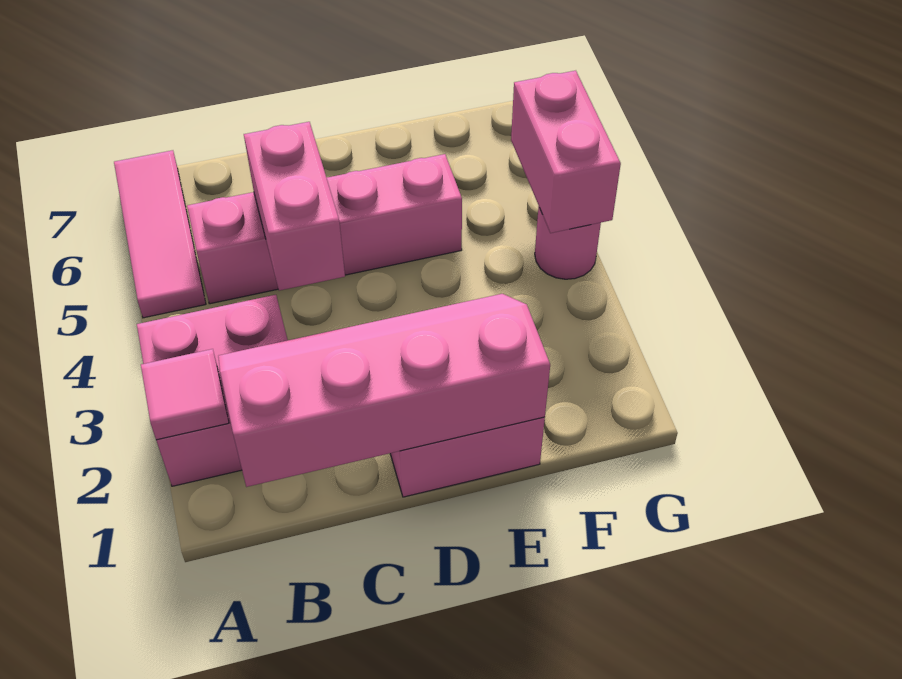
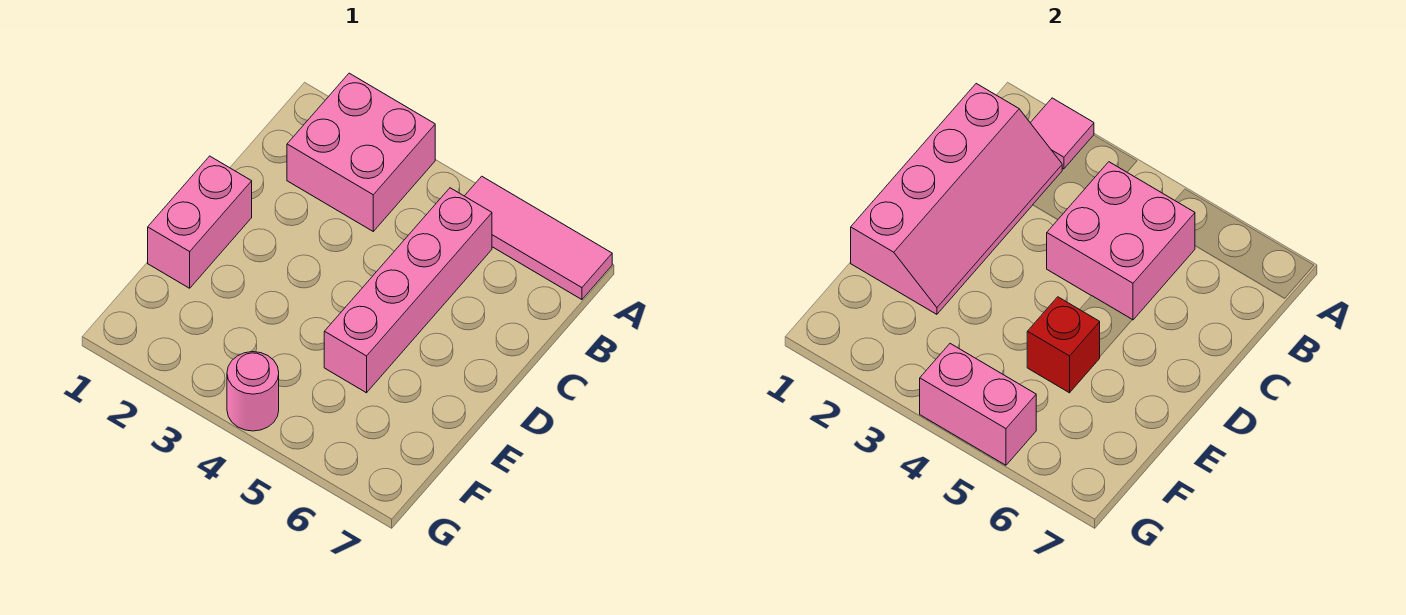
pink 1x2 brick [244,122,345,291] -> pink 2x2 brick [1047,162,1195,320]
none -> red 1x1 brick [1027,297,1100,393]

